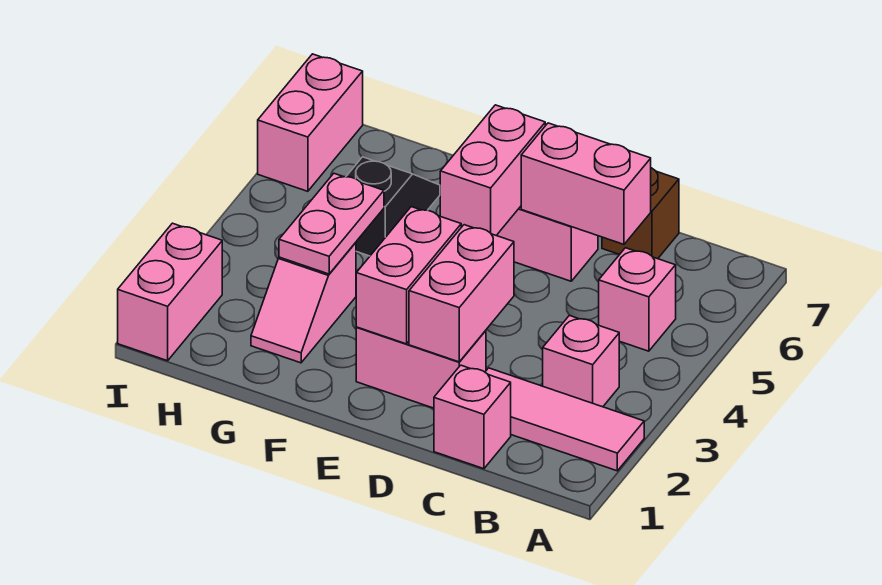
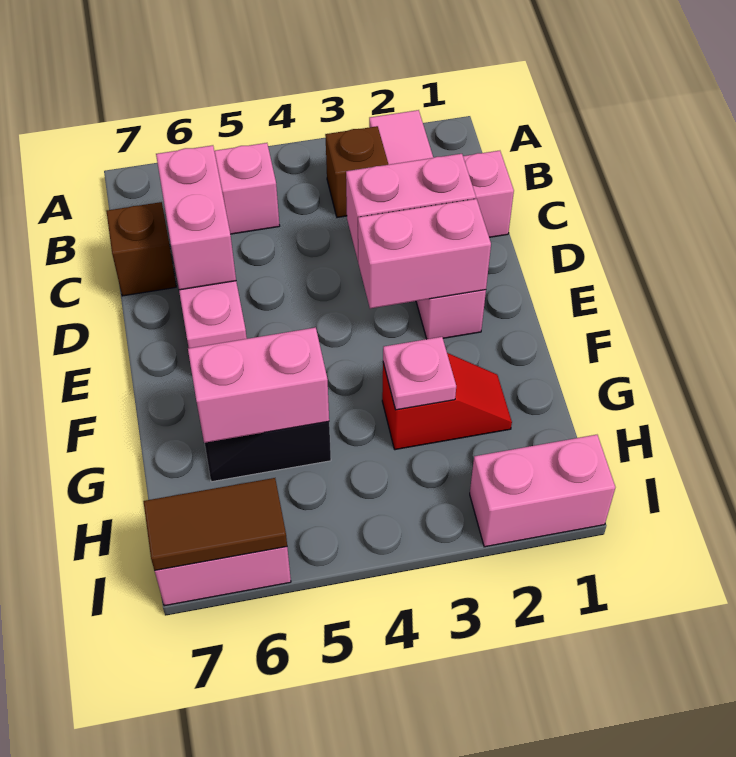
pink 1x1 brick [543,315,619,407] -> brown 1x1 brick [325,126,389,218]
pink 1x2 brick [440,105,545,235] -> pink 1x2 brick moved to [188,327,329,443]
pink 1x2 slope [251,243,356,363] -> red 1x2 slope [382,353,512,450]
pink 1x2 plate [279,173,384,274] -> pink 1x1 plate [383,337,456,410]
none -> brown 1x2 tile [143,478,287,571]

